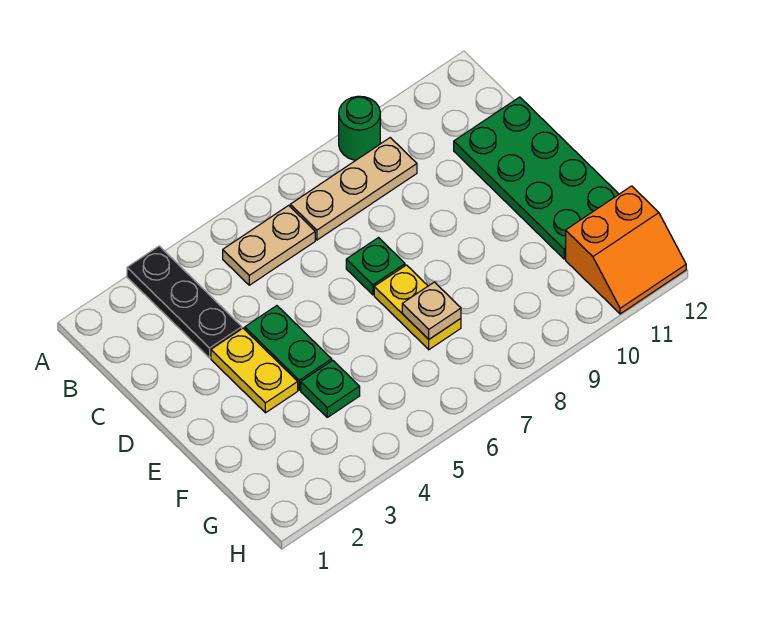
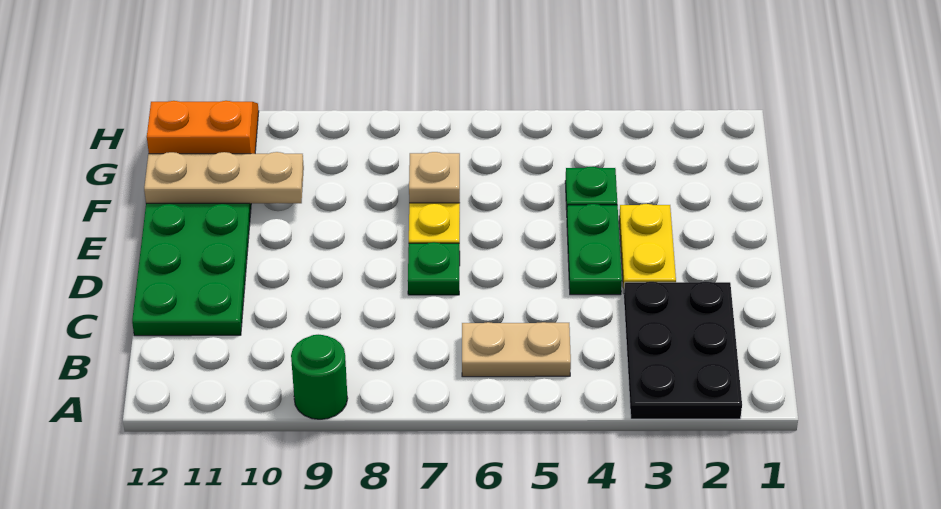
black 1x3 plate [127,246,242,358] -> black 2x3 plate [624,282,742,419]
tan 1x3 plate [290,138,417,240] -> tan 1x3 plate moved to [144,152,304,203]

